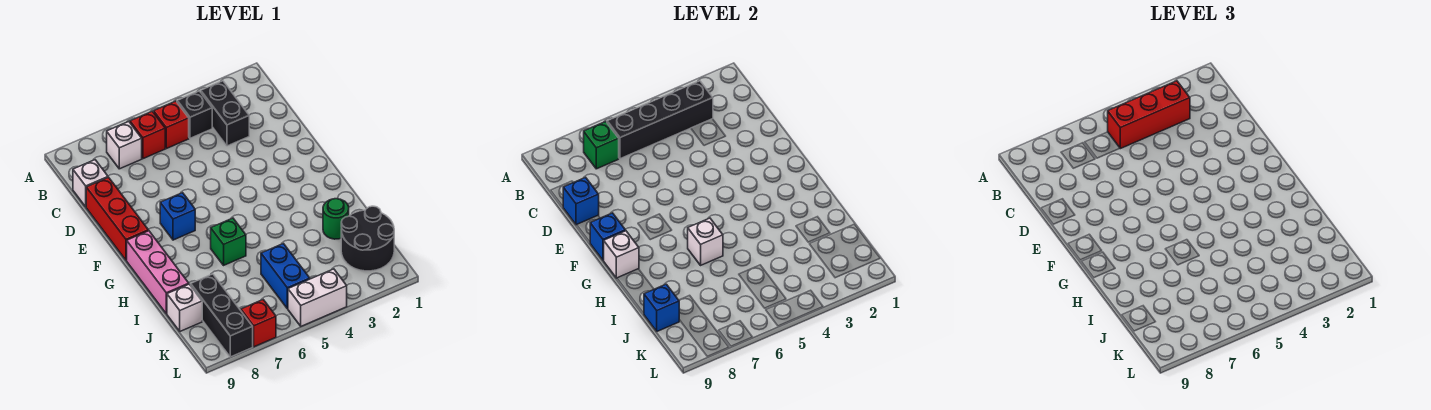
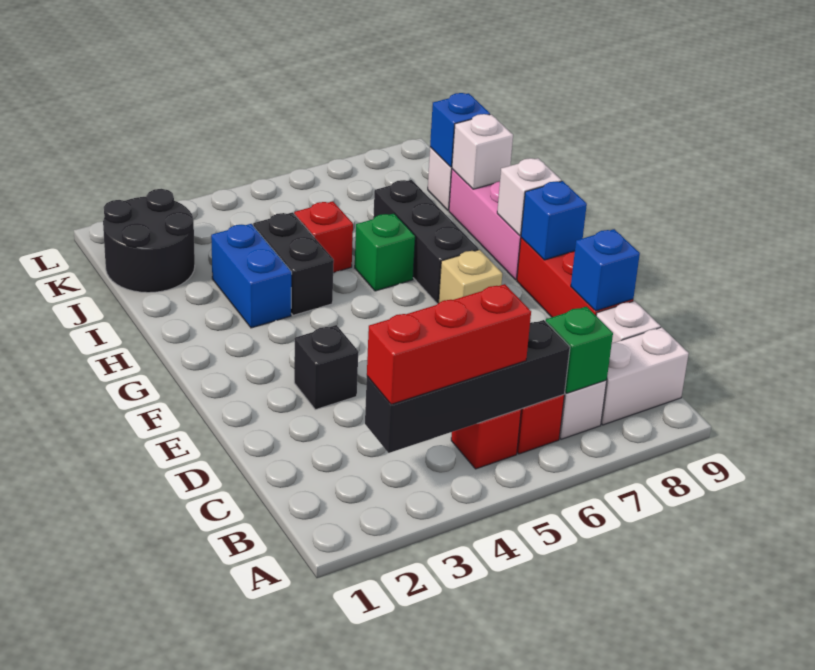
black 1x2 brick [201,81,249,146] -> black 1x2 brick moved to [253,212,334,315]
black 1x1 brick [177,91,212,138] -> black 1x1 brick moved to [294,325,358,410]
blue 1x1 brick [160,193,195,240] -> tan 1x1 brick [439,250,502,303]
white 1x1 brick [688,218,723,265] -> white 1x1 brick moved to [452,114,513,189]
green 1x1 round brick [323,199,349,239] -> none
blue 1x2 brick [261,244,310,309] -> blue 1x2 brick moved to [211,224,292,328]
black 1x3 brick [191,274,253,357] -> black 1x3 brick moved to [373,180,478,304]
white 1x2 brick [288,269,347,326] -> white 1x2 brick moved to [601,327,689,425]
red 1x1 brick [241,300,276,347] -> red 1x1 brick moved to [294,201,353,273]

